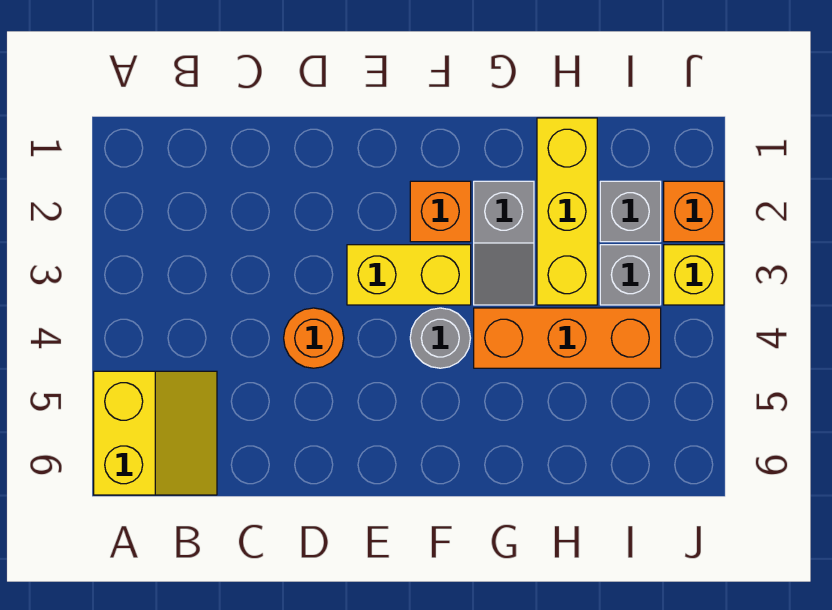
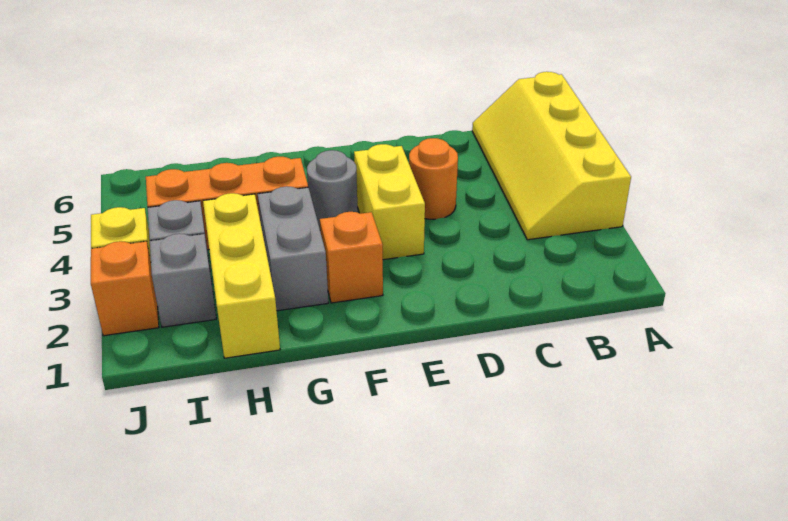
yellow 2x2 slope [94,371,217,495] -> yellow 2x4 slope [472,72,631,240]
yellow 1x2 brick [347,245,471,305] -> yellow 1x2 brick turned to [354,144,425,260]
grey 1x2 slope [474,181,534,305] -> grey 1x2 brick [258,186,328,311]

